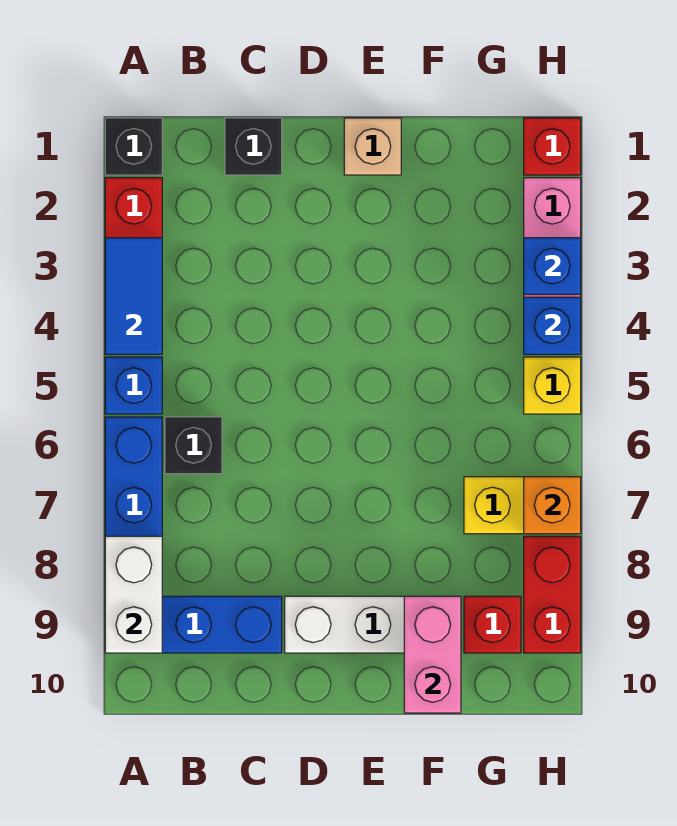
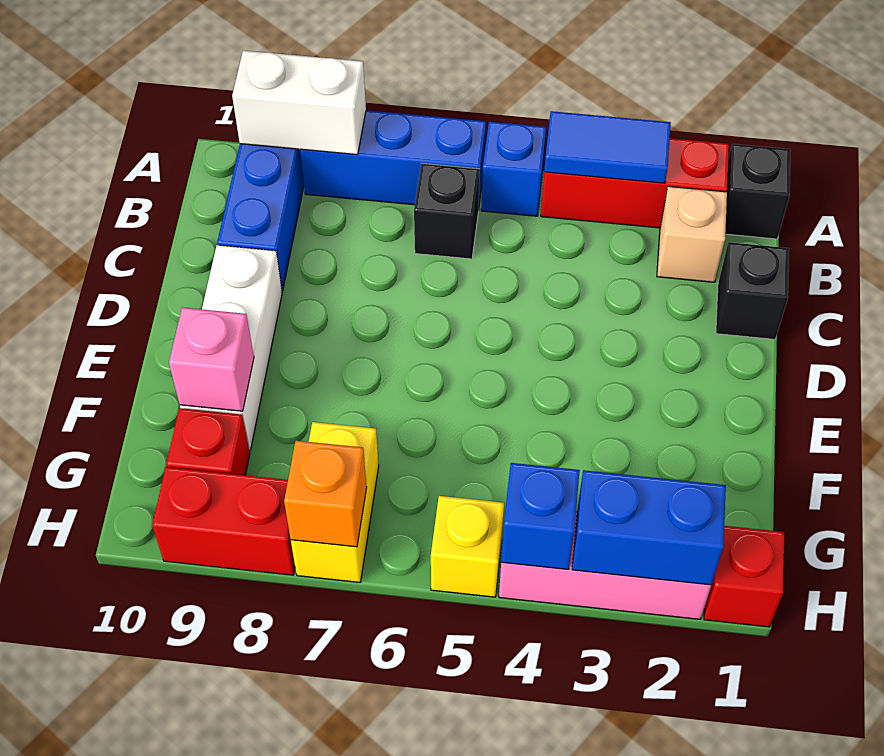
tan 1x1 brick [344,118,401,175] -> tan 1x1 brick moved to [657,186,727,282]
pink 1x2 brick [404,596,461,713] -> pink 1x1 brick [169,307,254,411]
blue 1x1 brick [524,238,581,294] -> blue 1x2 brick [572,470,726,585]

